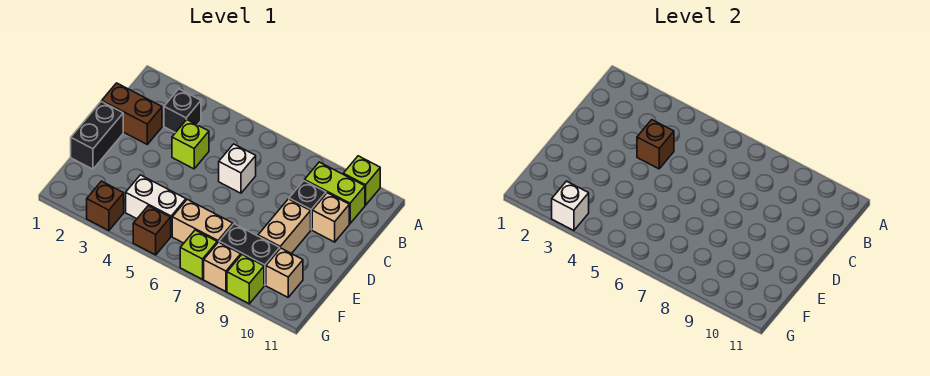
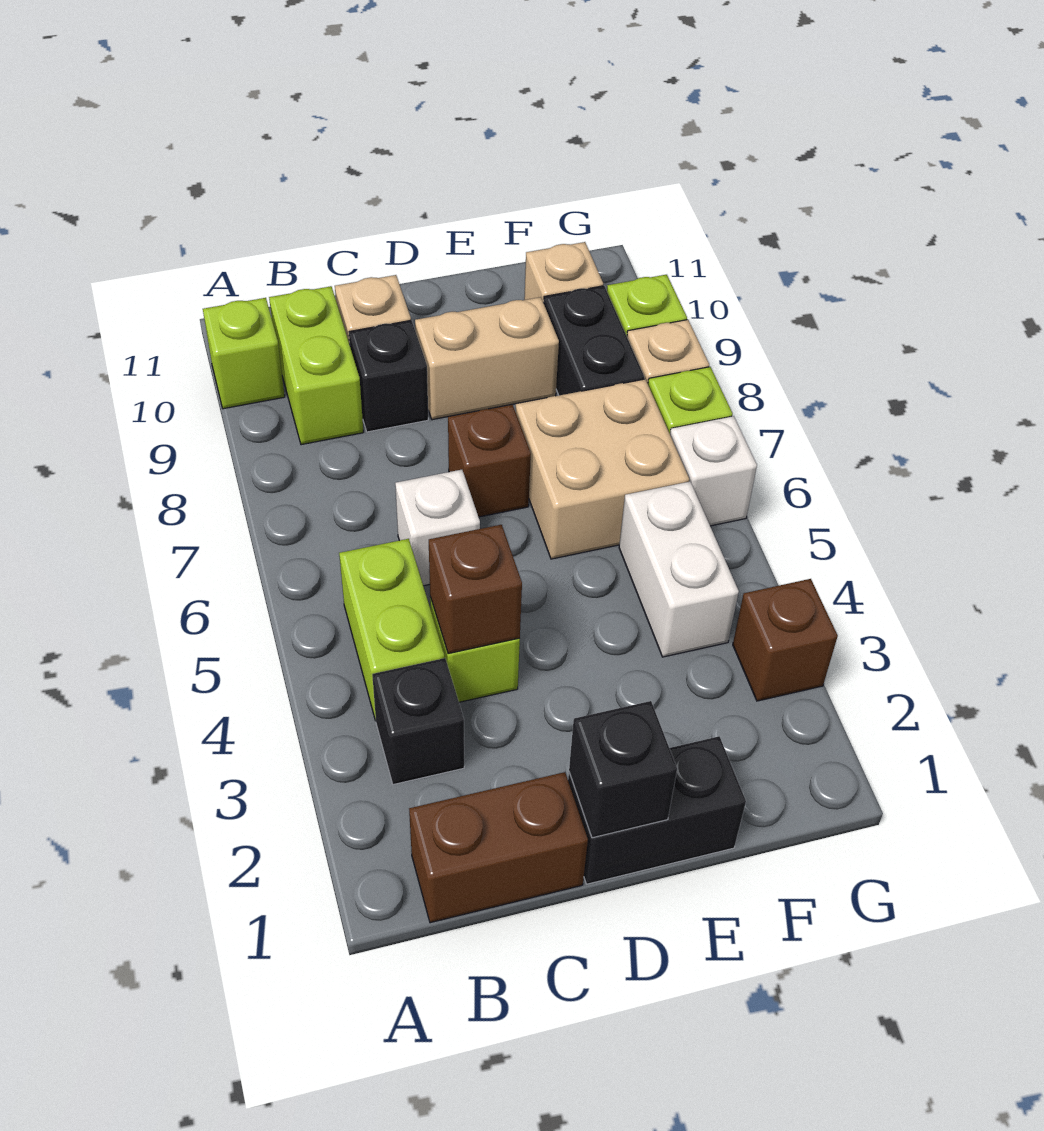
none -> lime 1x2 brick [339,539,444,721]
brown 1x2 brick [102,83,162,144] -> brown 1x2 brick turned to [409,772,588,923]
none -> black 1x1 brick [569,701,677,838]
tan 1x2 brick [172,199,233,243] -> tan 2x2 brick [516,379,689,559]
white 1x1 brick [552,181,589,231] -> white 1x1 brick moved to [670,416,757,526]
brown 1x1 brick [133,206,171,255] -> brown 1x1 brick moved to [448,404,531,517]

